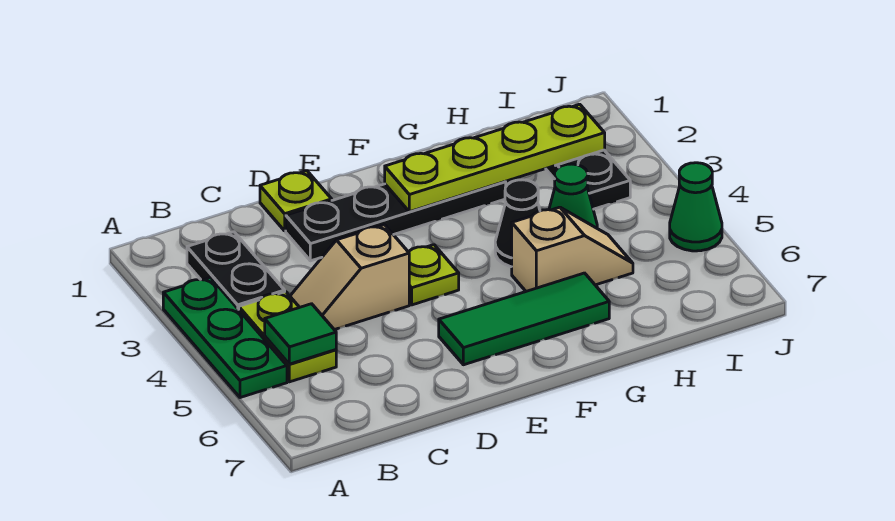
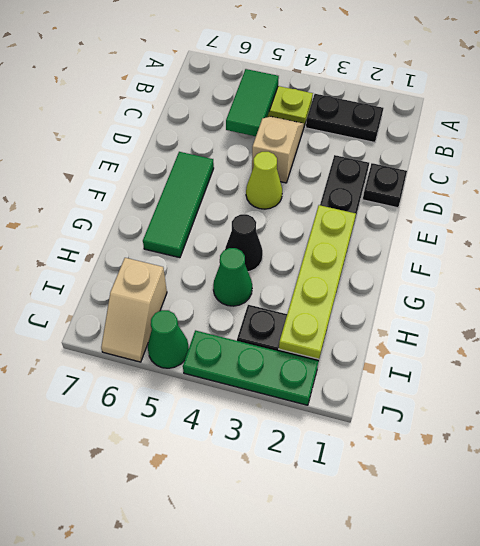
green 1x3 plate [163,277,287,398] -> green 1x3 plate moved to [183,330,319,405]
green 1x1 tile [265,304,336,364] -> green 1x2 tile [226,69,279,136]
lime 1x1 plate [260,171,332,231] -> black 1x1 plate [363,163,407,208]
lime 1x1 plate [409,245,459,305] -> lime 1x1 cone [246,152,282,209]
tan 1x2 slope [512,207,633,291] -> tan 1x2 slope moved to [101,258,167,362]

